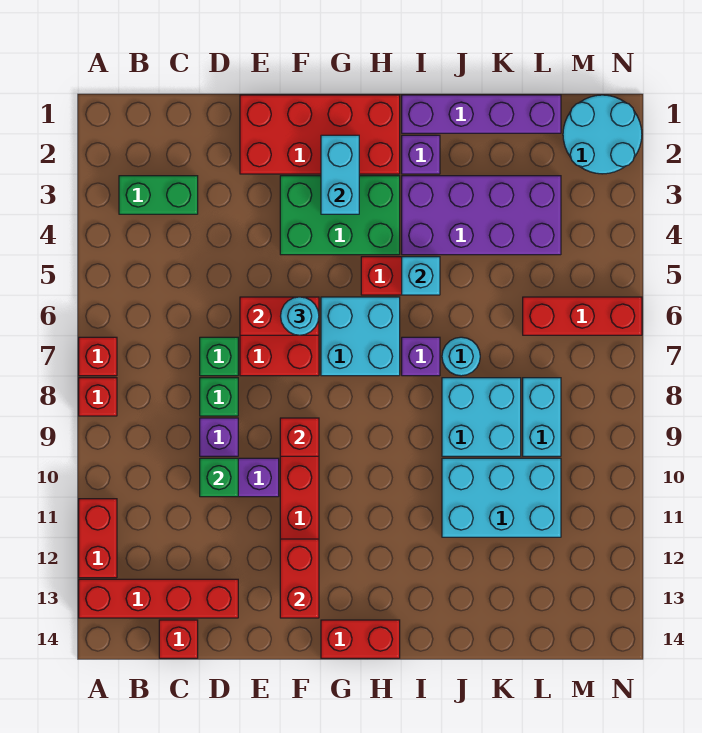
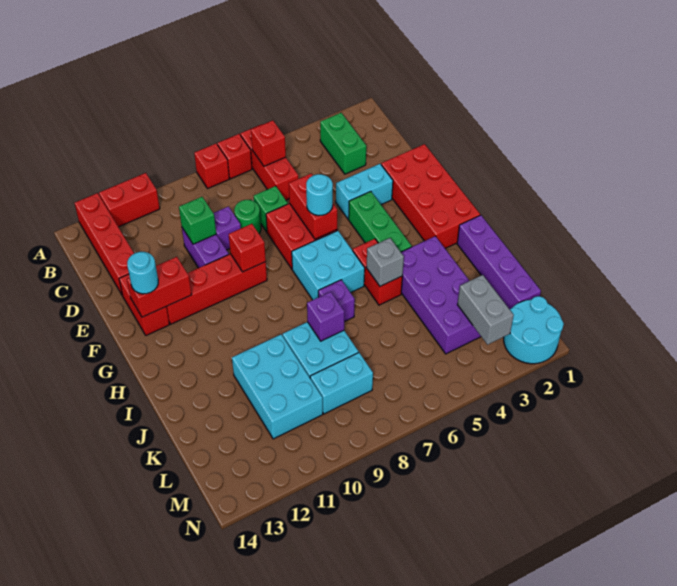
red 1x1 brick [159,620,198,658] -> red 1x1 brick moved to [251,120,286,166]
green 1x1 brick [200,378,238,416] -> green 1x1 round brick [234,200,261,233]
green 2x3 brick [280,176,400,255] -> green 1x3 brick [349,191,412,252]
cyan 1x2 brick [321,135,359,214] -> cyan 1x2 brick moved to [336,164,393,219]
red 1x2 brick [321,620,400,658] -> red 1x2 brick moved to [119,274,169,335]
purple 1x1 brick [402,135,440,174] -> purple 1x1 brick moved to [307,292,344,341]
cyan 1x1 brick [402,257,440,295] -> grey 1x1 brick [366,238,404,286]
cyan 1x1 round brick [442,337,480,376] -> cyan 1x1 round brick moved to [127,252,158,294]
none -> grey 1x2 brick [457,275,514,345]
red 1x3 brick [523,297,642,335] -> red 1x3 brick moved to [240,124,298,200]

